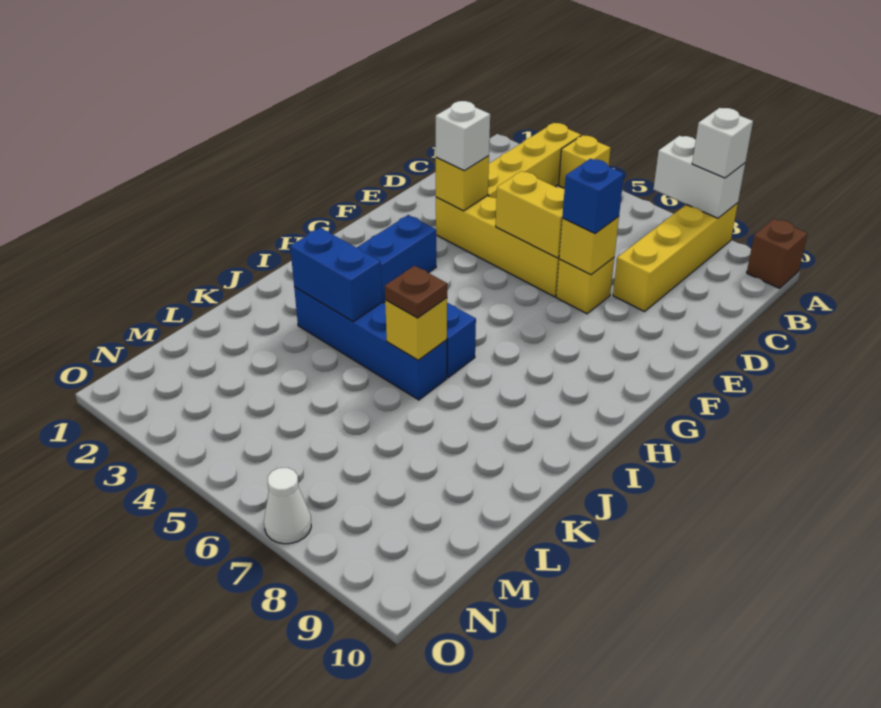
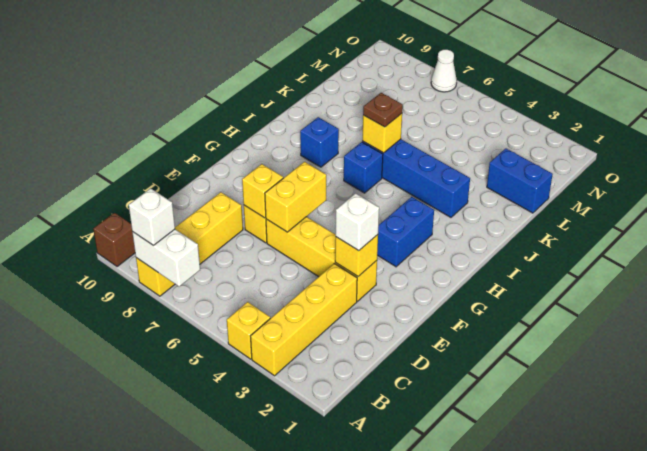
yellow 1x2 brick [496,171,565,258] -> yellow 1x2 brick turned to [265,162,326,232]
blue 1x1 brick [562,159,624,234] -> blue 1x1 brick moved to [300,117,339,167]
blue 1x2 brick [290,228,382,321] -> blue 1x2 brick moved to [487,149,553,213]

